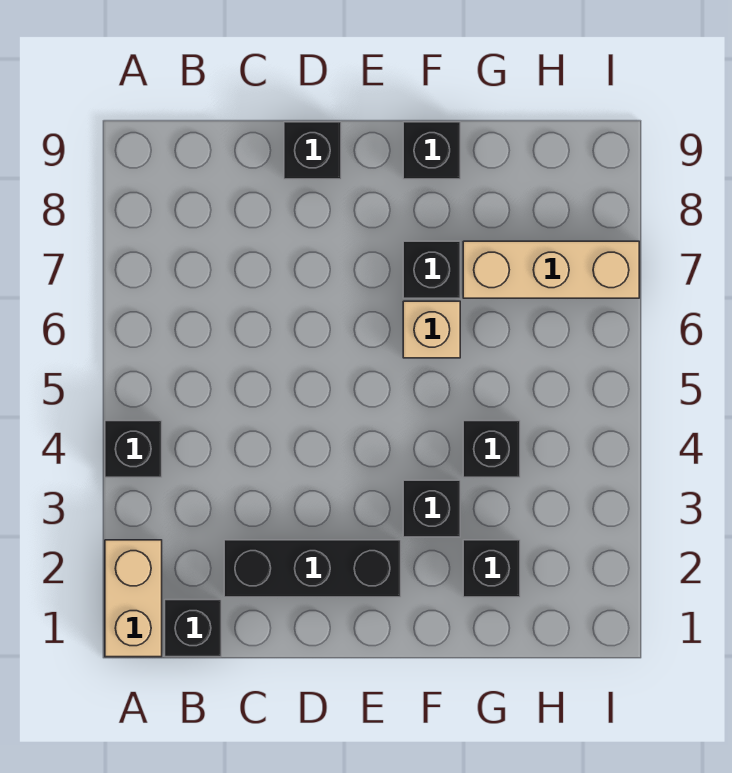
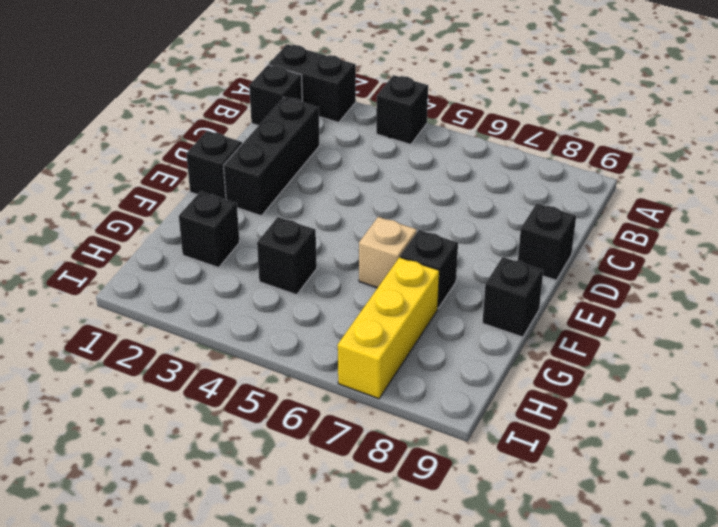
tan 1x2 brick [105,540,162,657] -> black 1x2 brick [269,44,356,123]
black 1x1 brick [403,480,460,537] -> black 1x1 brick moved to [186,131,242,200]
tan 1x3 brick [463,241,639,298] -> yellow 1x3 brick [338,257,439,399]

